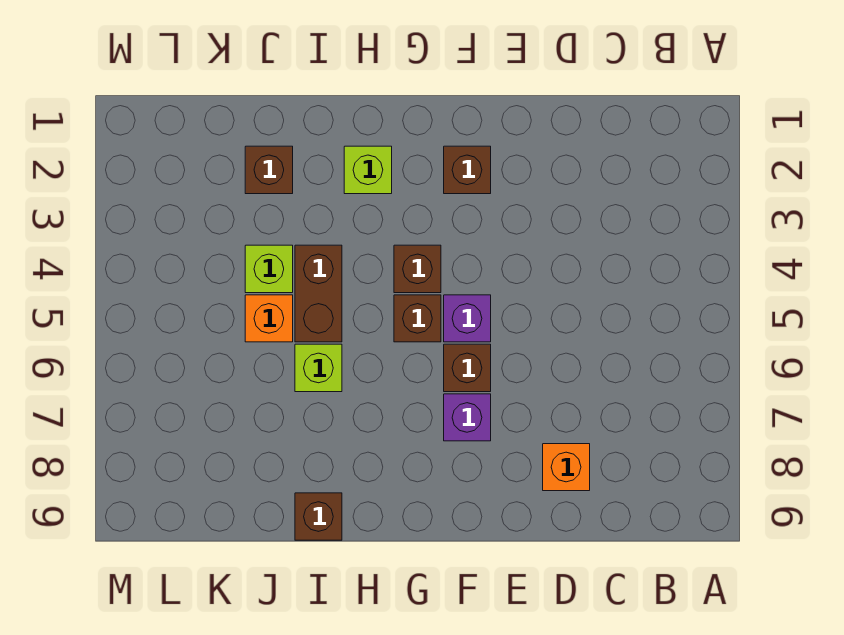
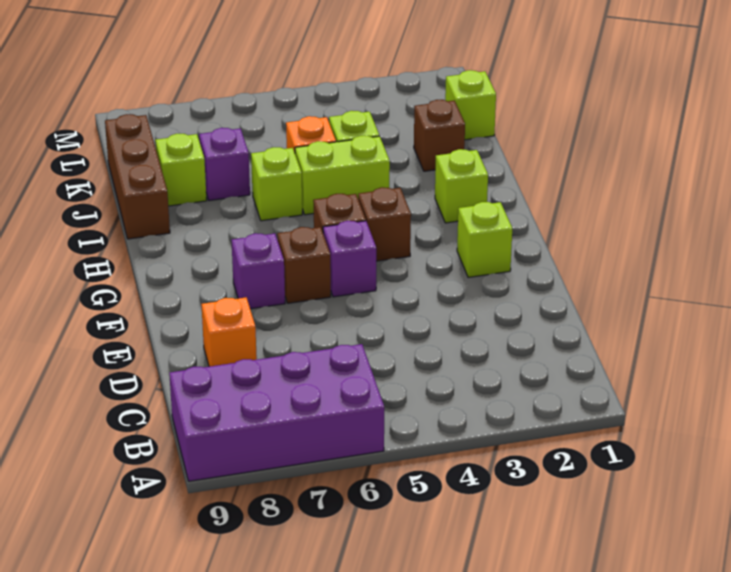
none -> purple 2x4 brick [169,344,384,481]
brown 1x1 brick [444,146,491,194] -> lime 1x1 brick [457,202,512,277]
brown 1x2 brick [295,245,342,342] -> lime 1x2 brick [295,136,390,215]
brown 1x1 brick [295,493,342,540] -> brown 1x3 brick [105,114,170,239]
none -> purple 1x1 brick [199,128,250,201]
none -> lime 1x1 brick [155,134,207,206]
none -> lime 1x1 brick [445,70,496,140]

